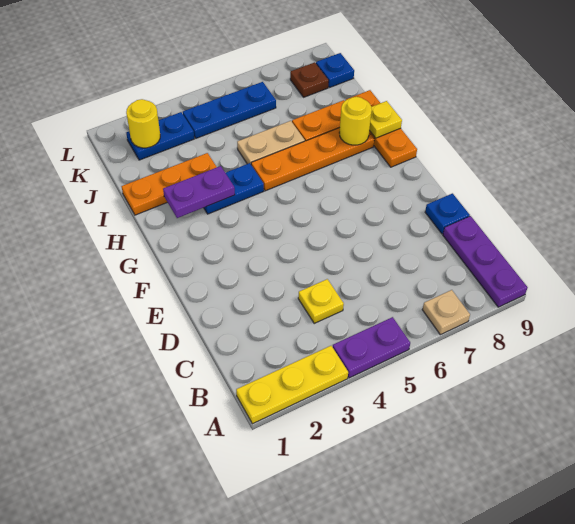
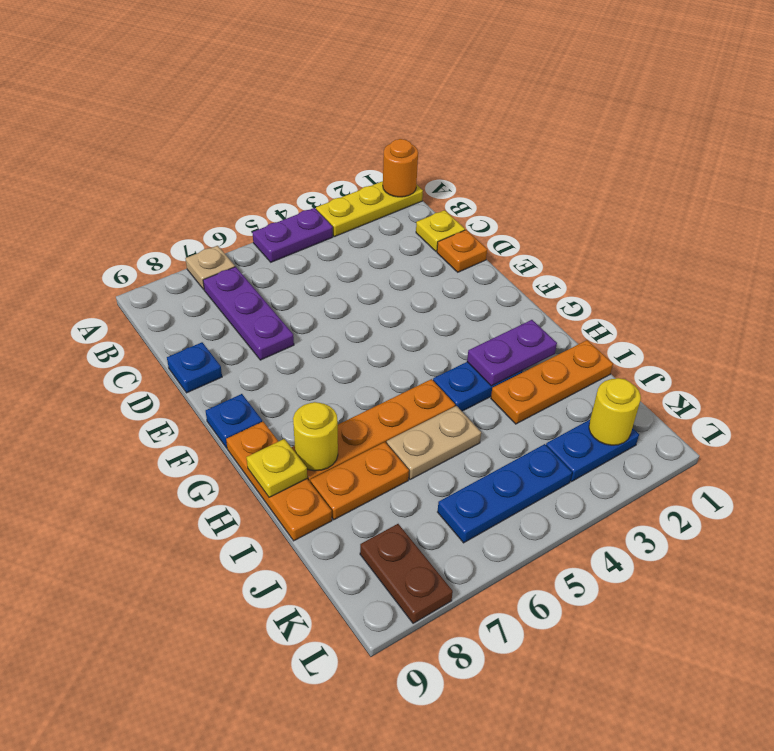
none -> orange 1x1 round brick [383,139,418,197]
purple 1x3 plate [443,216,528,307] -> purple 1x3 plate moved to [203,267,294,360]
yellow 1x1 plate [298,279,344,323] -> yellow 1x1 plate moved to [416,210,465,252]
none -> orange 1x1 plate [437,230,487,272]
brown 1x1 plate [290,62,329,97] -> brown 1x2 plate [360,524,453,623]
blue 1x1 plate [316,53,354,88] -> blue 1x1 plate moved to [206,394,262,448]

